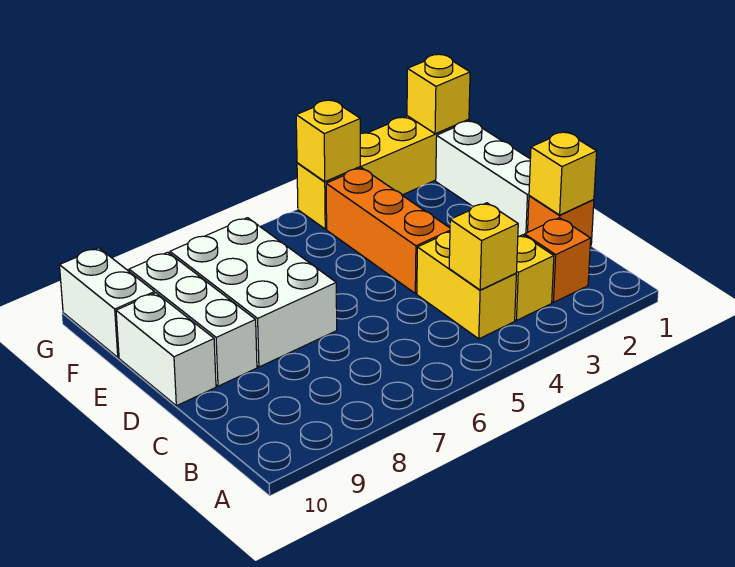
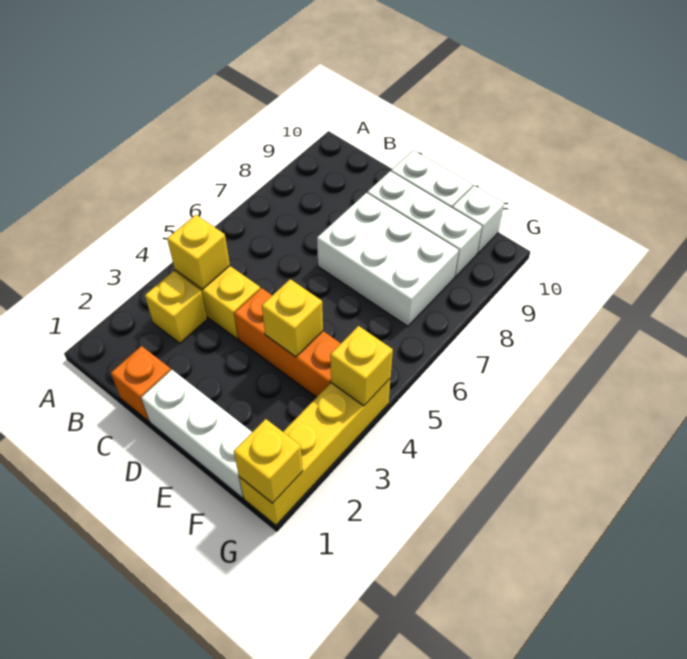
orange 1x1 brick [524,218,591,302] -> none
yellow 1x1 brick [529,132,597,215] -> yellow 1x1 brick moved to [262,279,323,357]
white 1x2 brick [60,248,155,357] -> white 1x1 brick [452,186,504,254]

